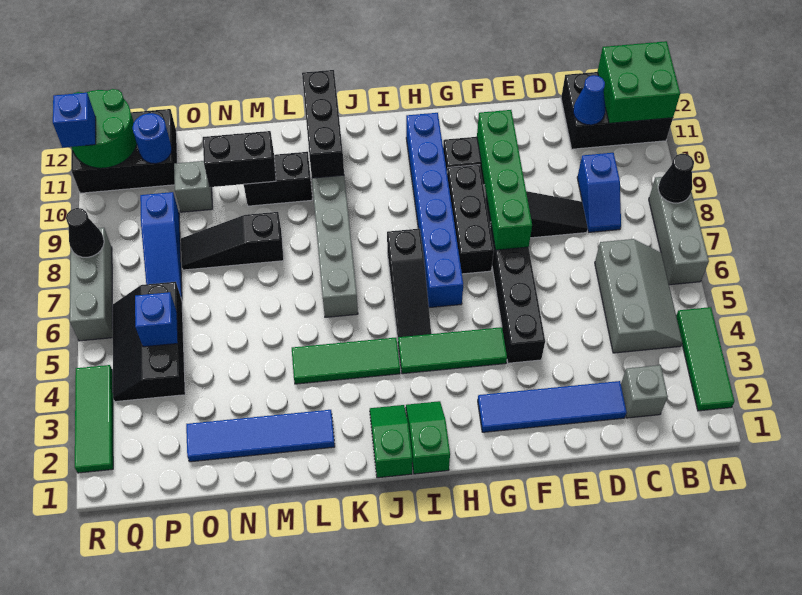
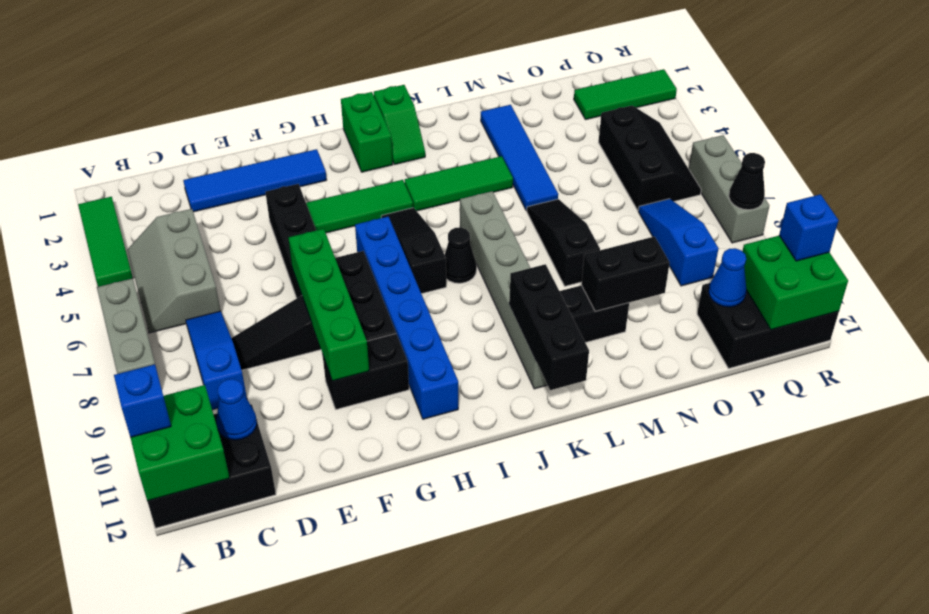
black 1x1 cone [658,154,694,203] -> black 1x1 cone moved to [445,227,477,283]
grey 1x1 brick [621,365,668,418] -> none
blue 1x2 slope [577,153,621,232] -> blue 1x3 slope [186,311,247,410]
green 1x2 slope [406,401,450,474] -> green 1x2 brick [341,92,393,172]
blue 1x4 tile [186,410,335,462] -> blue 1x4 tile turned to [481,105,558,211]
black 1x3 slope [181,212,284,270] -> black 1x3 slope turned to [527,199,600,286]
grey 1x1 brick [174,161,213,212] -> none
blue 1x1 brick [135,292,178,347] -> blue 1x1 brick moved to [114,364,171,438]
blue 1x1 round brick [133,113,172,164] -> blue 1x1 cone [709,248,746,307]
green 2x2 round brick [72,89,137,168] -> green 2x2 brick [742,236,848,330]
green 1x3 tile [75,365,113,473] -> green 1x3 tile turned to [574,69,677,120]

